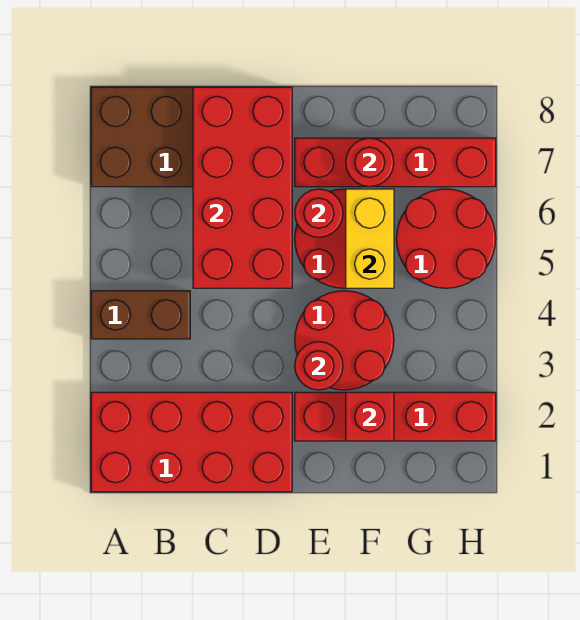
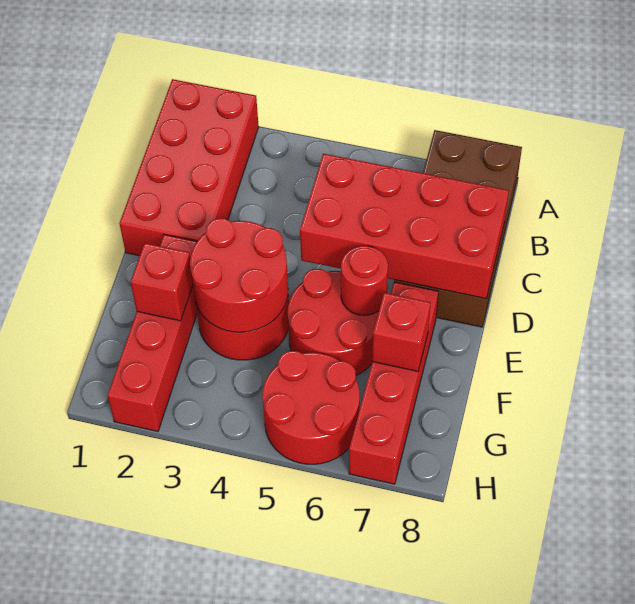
brown 1x2 brick [91,291,190,339] -> none
red 1x1 round brick [295,342,343,390] -> red 2x2 round brick [190,218,288,332]
yellow 1x2 brick [346,189,394,288] -> none
red 1x1 round brick [346,138,394,187] -> red 1x1 brick [372,293,430,371]

